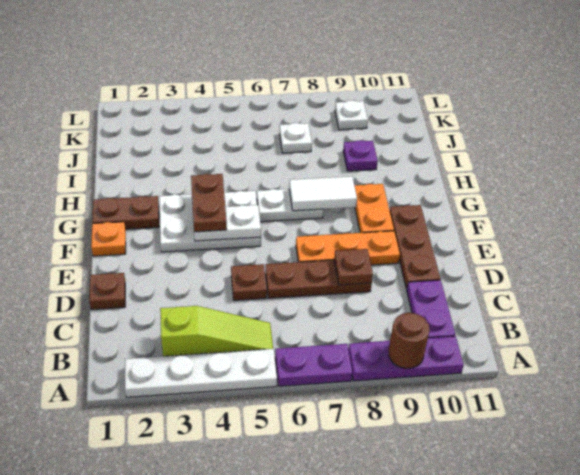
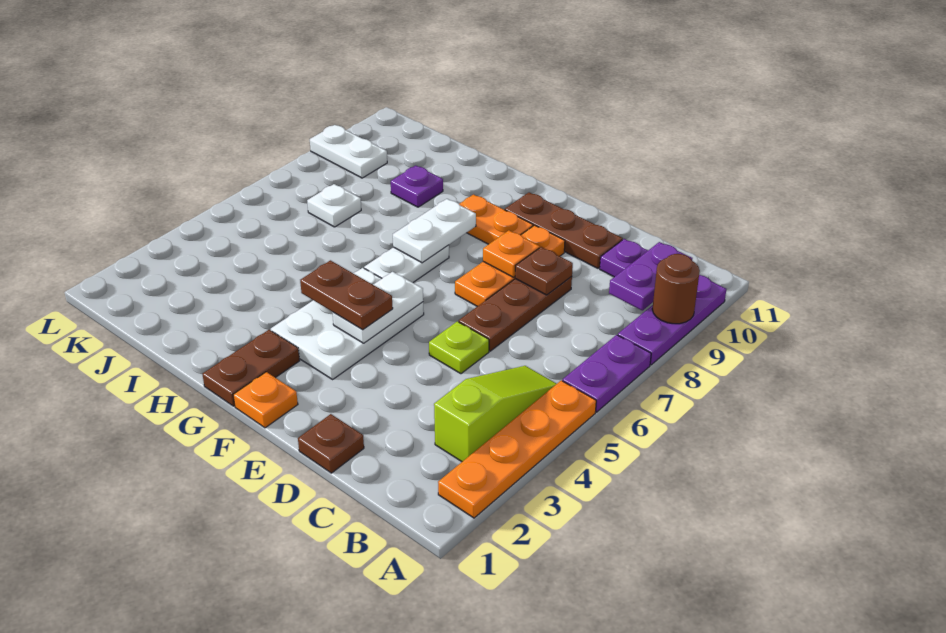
white 1x4 plate [125,349,277,397] -> orange 1x4 plate [438,380,596,518]
none -> purple 1x2 plate [609,242,692,310]
brown 1x1 plate [231,264,267,300] -> lime 1x1 plate [429,321,489,374]
none -> orange 1x1 plate [483,230,540,277]
white 1x2 tile [289,176,357,211] -> white 1x2 plate [393,199,476,263]
white 1x1 plate [335,100,368,130] -> white 1x2 plate [310,125,387,178]

